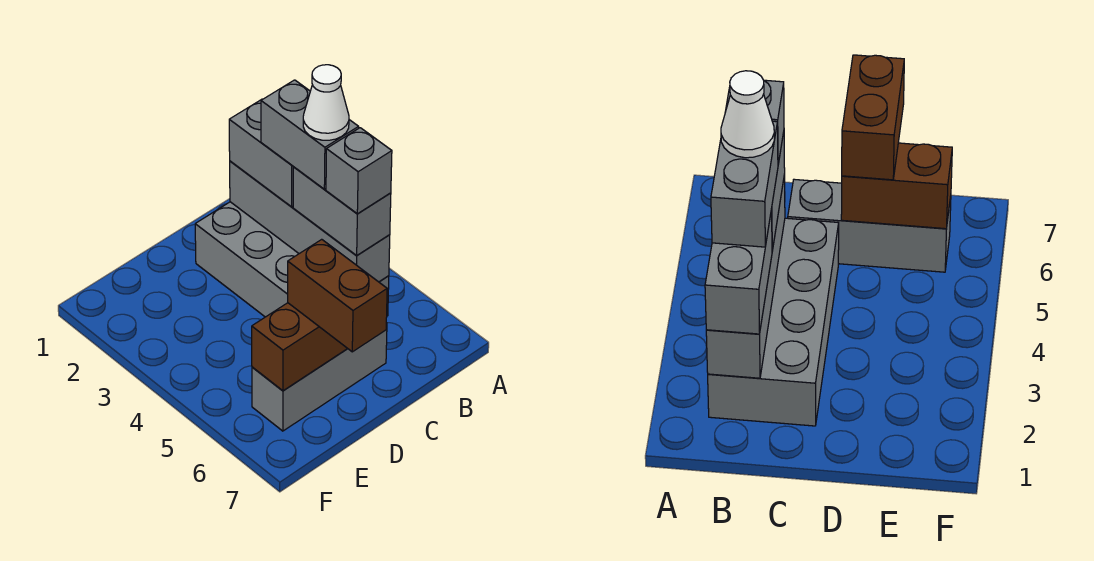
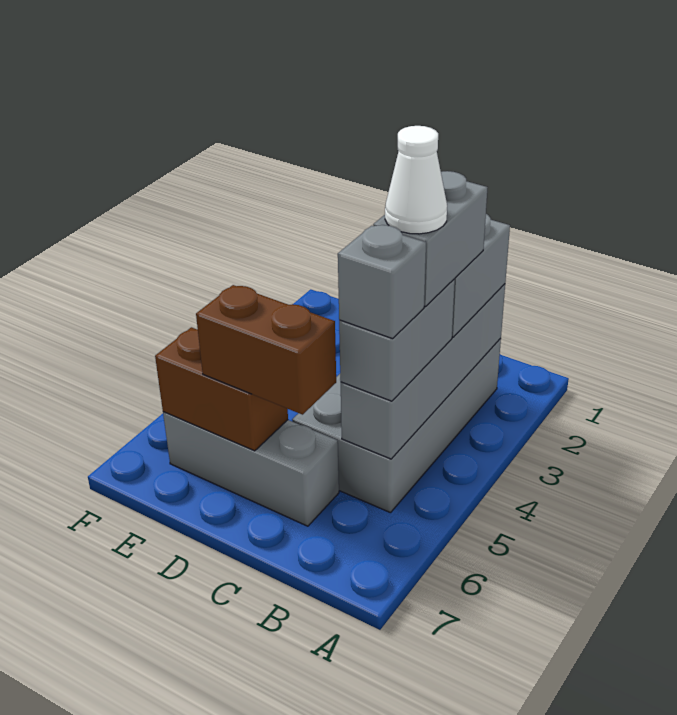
brown 1x2 brick [288,239,387,352] -> brown 1x2 brick turned to [196,285,336,415]

